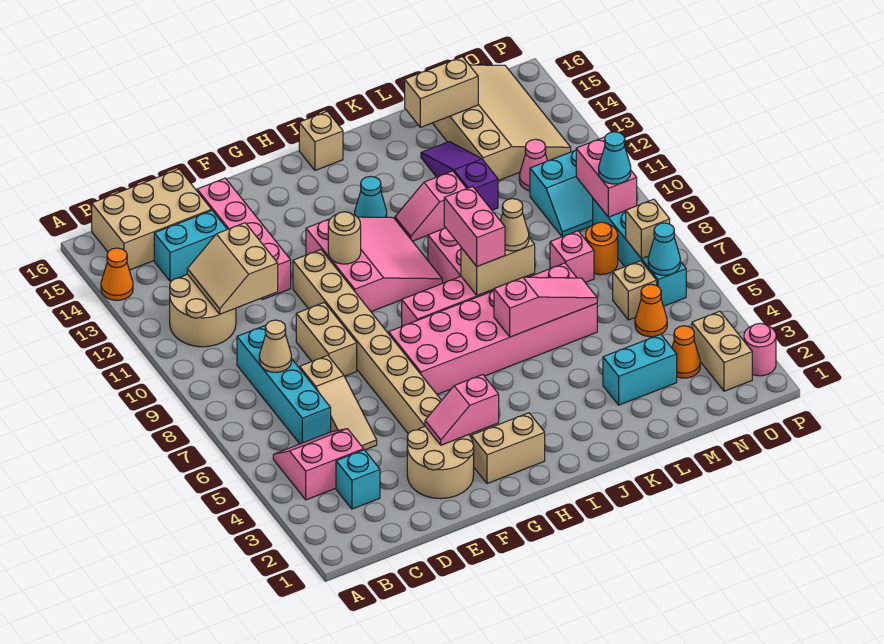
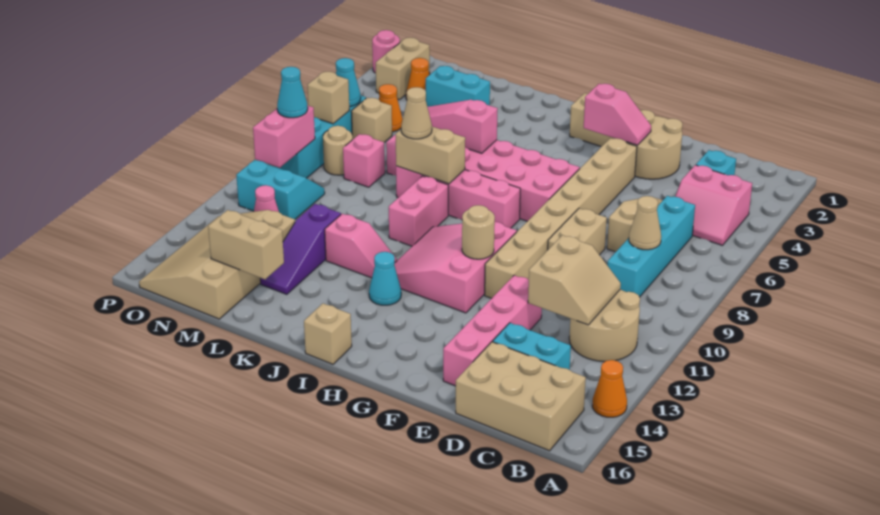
pink 1x2 brick [444,186,505,266] -> none
orange 1x1 round brick [586,222,618,275] -> tan 1x1 round brick [323,126,353,175]

